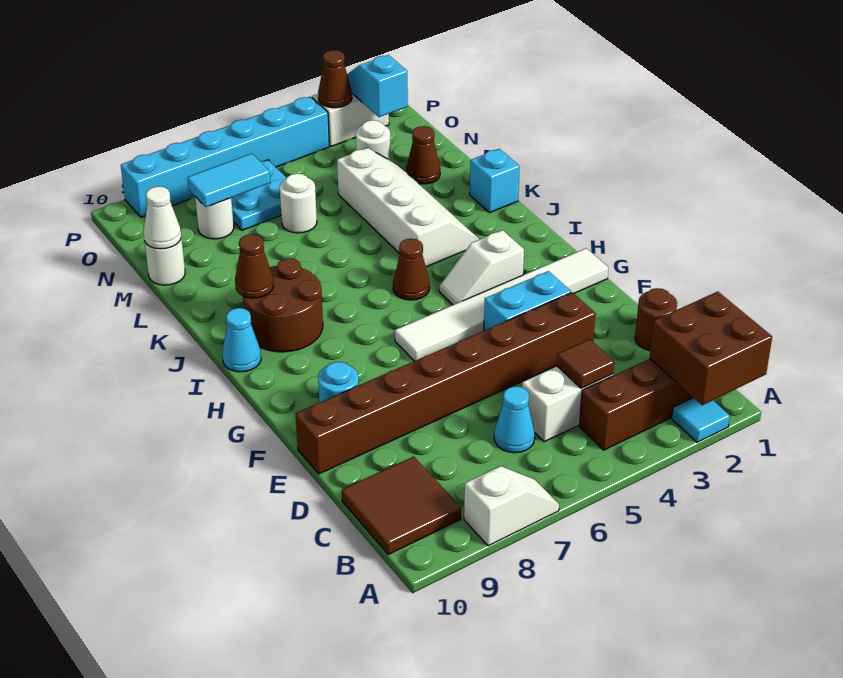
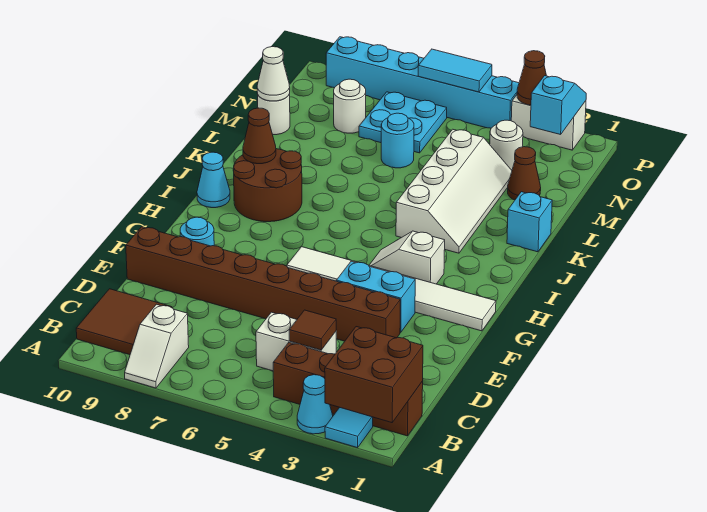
white 1x2 slope [464,466,559,546] -> white 1x2 slope turned to [125,304,189,388]
cyan 1x1 cone [494,386,535,453] -> cyan 1x1 cone moved to [297,375,333,434]
brown 1x1 round brick [635,288,677,351] -> none
brown 1x1 cone [393,239,430,300] -> none
white 1x1 round brick [280,173,317,233] -> cyan 1x1 round brick [381,113,414,168]
cyan 1x2 tile [187,154,270,207] -> cyan 1x2 tile moved to [418,49,492,92]

